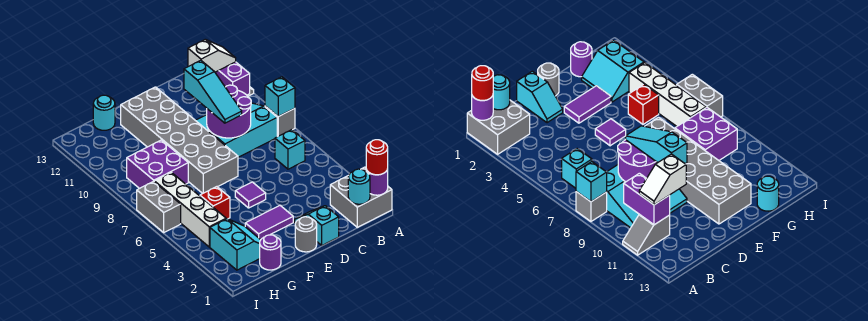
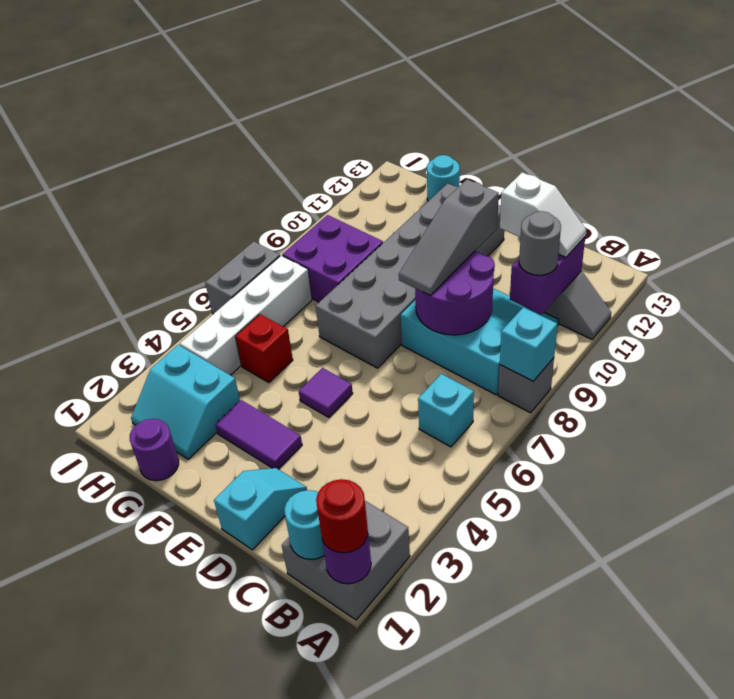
cyan 1x3 slope [184,60,242,123] -> grey 1x3 slope [399,179,499,295]
grey 1x1 round brick [295,217,317,252] -> grey 1x1 round brick moved to [519,211,561,275]
cyan 2x2 slope [210,219,260,270] -> cyan 2x2 slope turned to [131,345,240,459]

